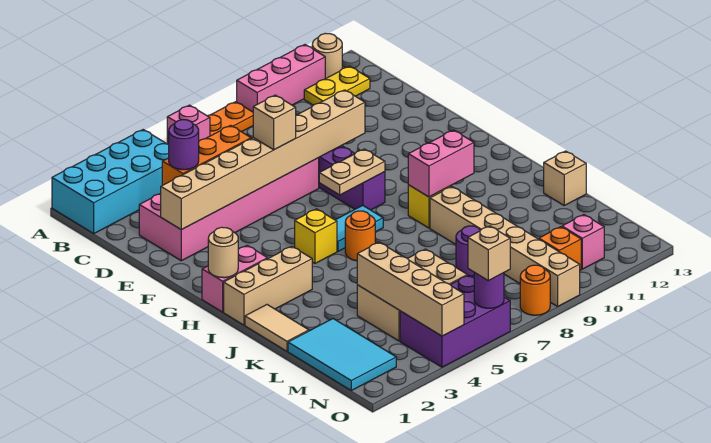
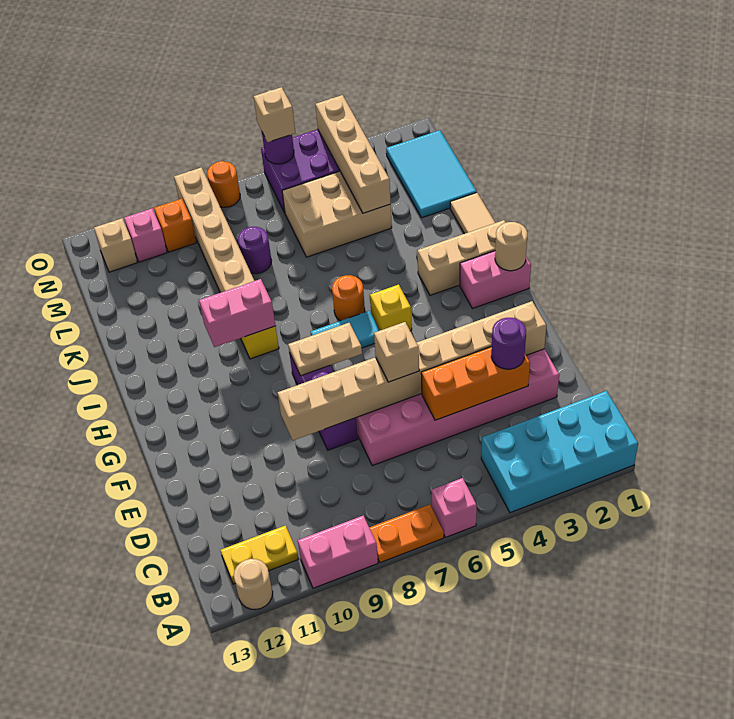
pink 1x3 brick [237,45,325,112] -> pink 1x2 brick [298,516,378,588]
tan 1x1 brick [544,151,586,205] -> tan 1x1 brick moved to [94,218,137,272]

